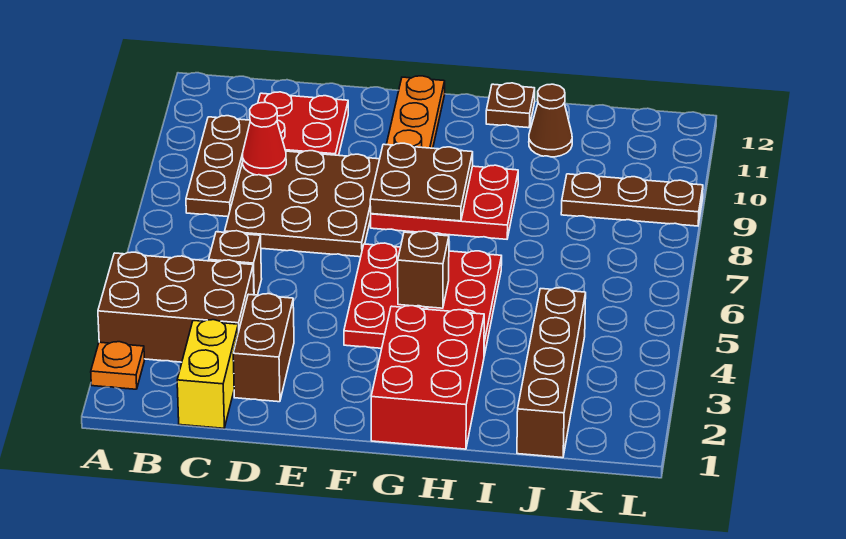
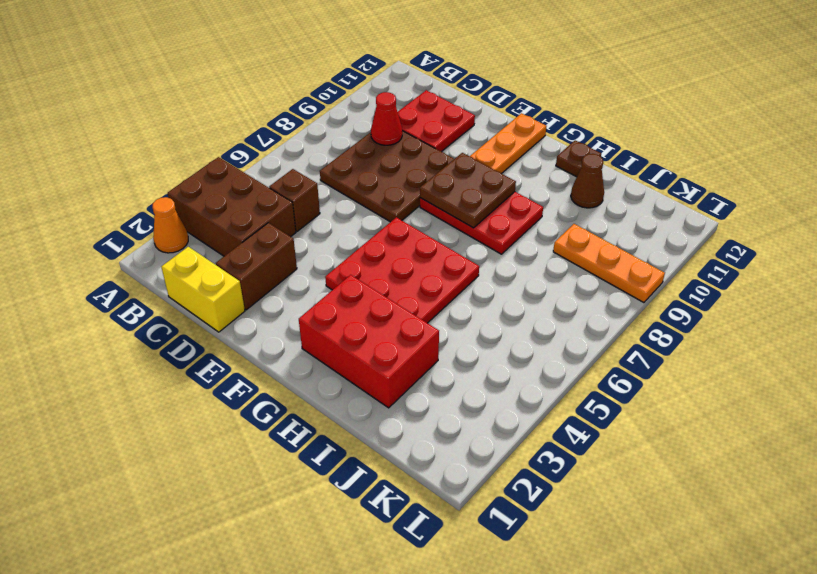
orange 1x1 plate [91,342,144,389] -> orange 1x1 cone [152,197,188,253]
brown 1x3 plate [186,116,250,217] -> none
yellow 1x2 brick [177,320,238,428] -> yellow 1x2 brick turned to [161,247,245,332]
red 2x3 brick [371,306,484,449] -> red 2x3 brick turned to [299,275,439,408]
brown 1x1 brick [398,231,449,308] -> none
brown 1x4 brick [517,288,586,458] -> none
brown 1x3 plate [561,173,703,226] -> orange 1x3 plate [553,224,665,303]

